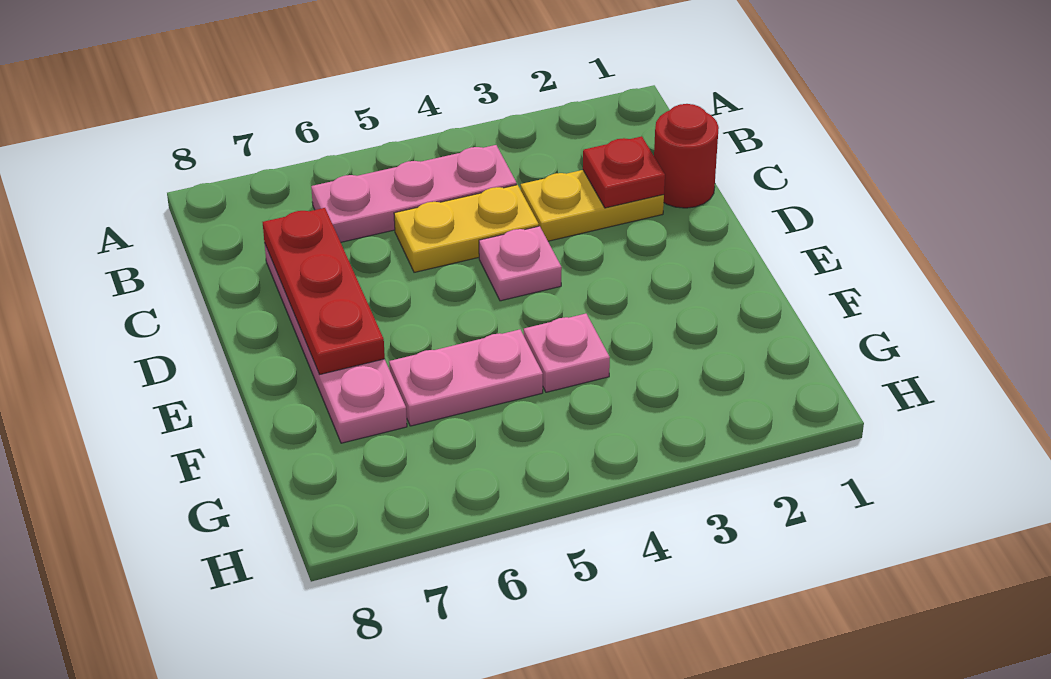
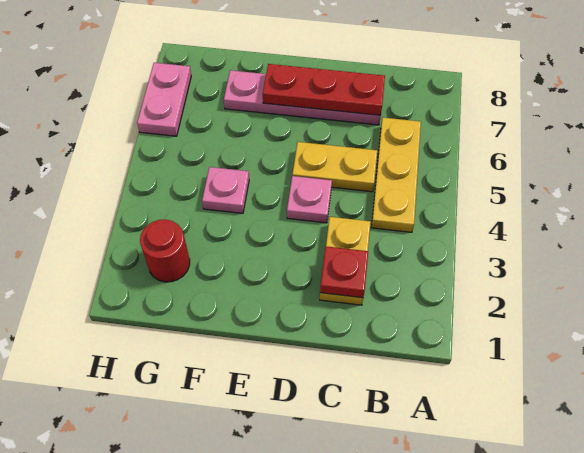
pink 1x3 plate [311,145,517,242] -> yellow 1x3 plate [372,118,421,232]
red 1x1 round brick [654,104,719,208] -> red 1x1 round brick moved to [140,220,190,282]
yellow 1x2 plate [394,185,539,272] -> yellow 1x2 plate turned to [292,142,377,192]
pink 1x2 plate [389,330,543,426] -> pink 1x2 plate moved to [137,63,191,136]

